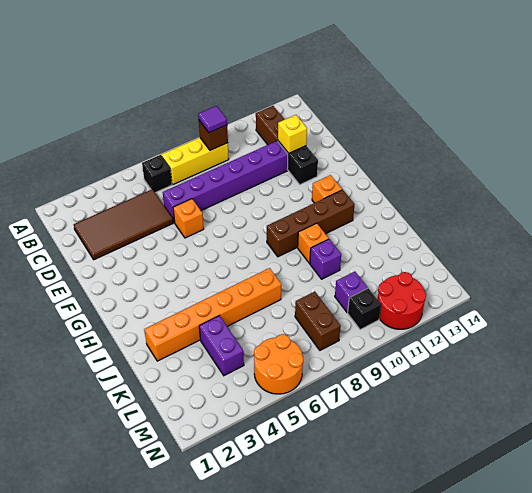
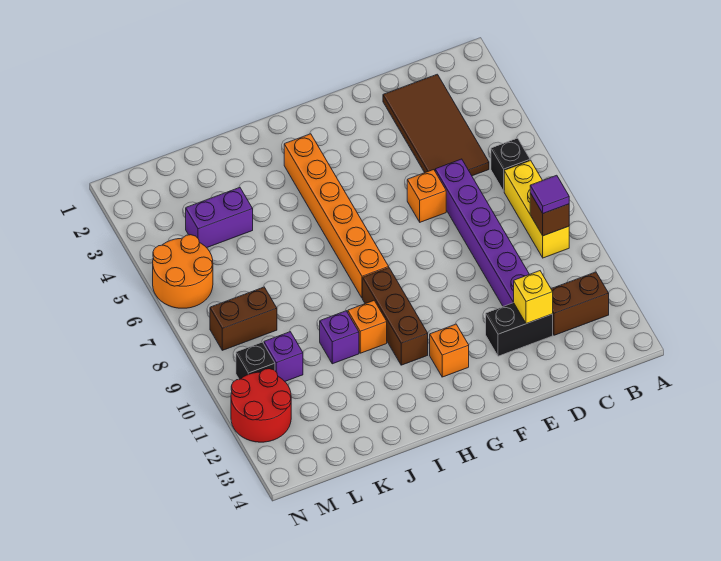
brown 1x4 brick [267,190,355,257] -> brown 1x3 brick [363,268,428,365]
orange 1x6 brick [144,268,281,361] -> orange 1x6 brick moved to [284,134,389,298]

